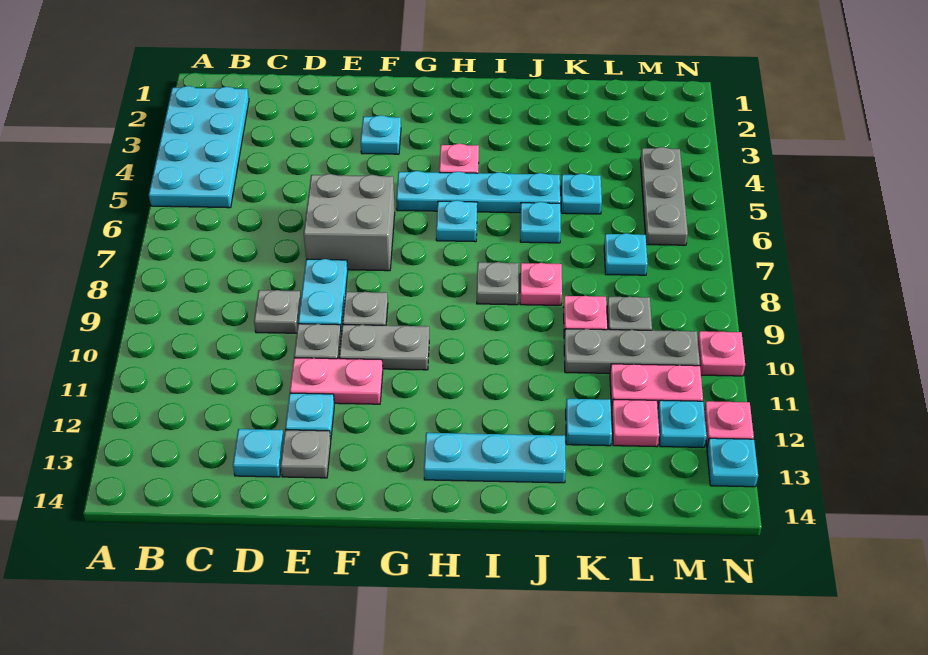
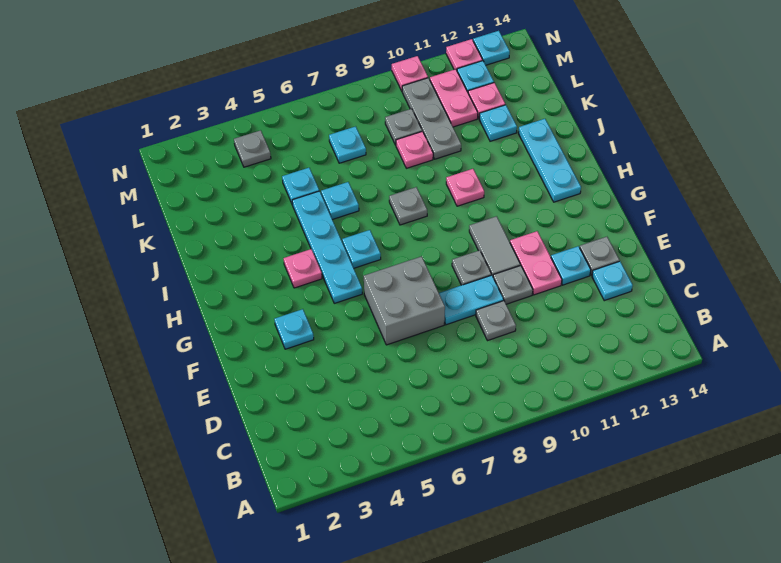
cyan 2x4 plate [149,86,249,208] -> none
grey 1x2 plate [339,325,429,370] -> grey 1x2 tile [469,216,520,276]
pink 1x1 plate [520,263,562,305] -> pink 1x1 plate moved to [446,169,484,206]
grey 1x3 plate [640,147,688,245] -> grey 1x1 plate [234,130,271,167]

